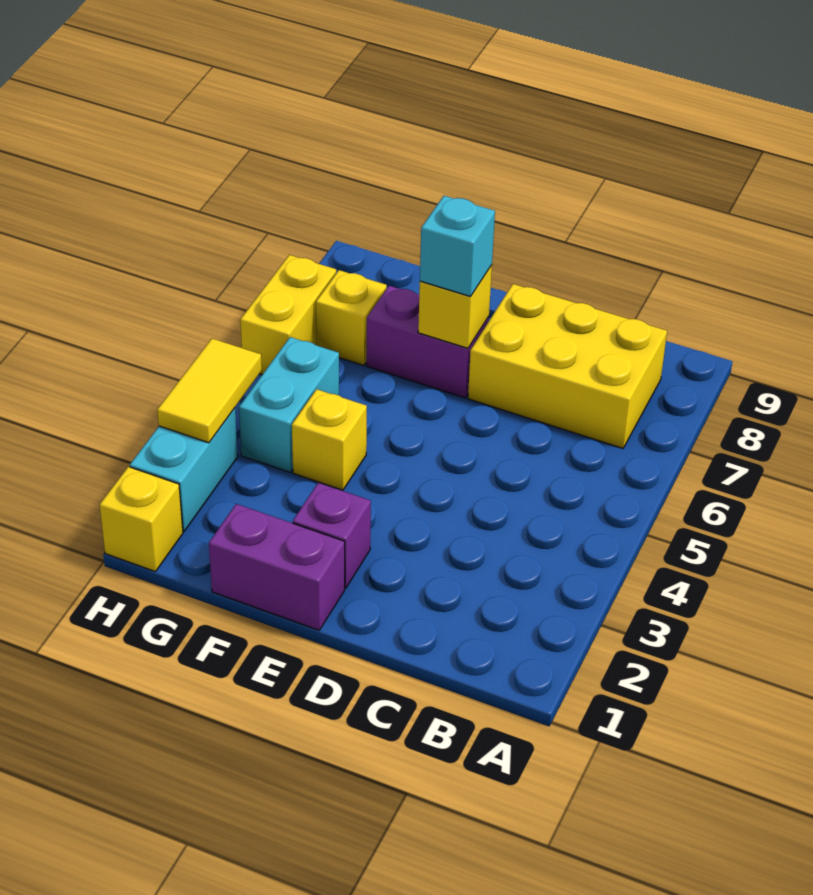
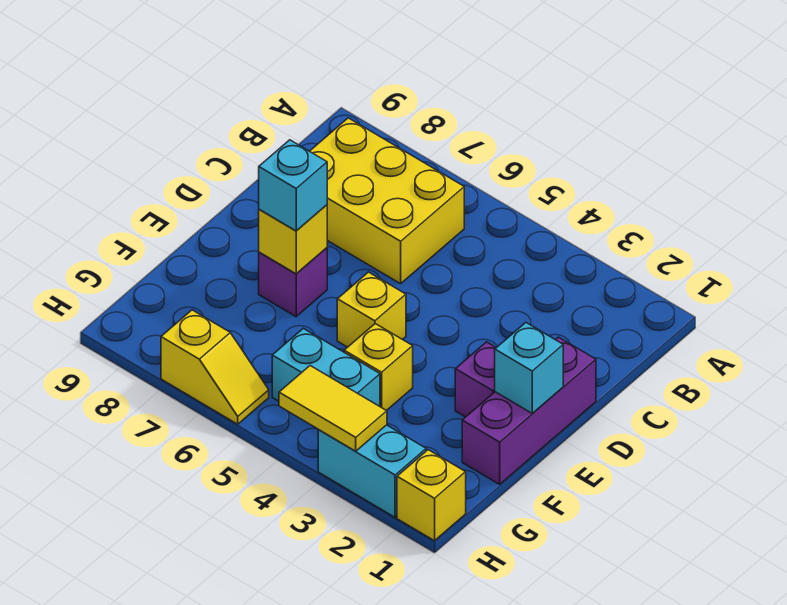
yellow 2x3 brick [468,284,667,448] -> yellow 2x3 brick turned to [310,118,464,284]
purple 1x2 brick [209,504,345,630] -> purple 1x3 brick [462,337,596,484]
none -> cyan 1x1 brick [495,323,563,413]
purple 1x2 brick [366,286,489,398] -> purple 1x1 brick [259,248,327,317]
yellow 1x1 brick [316,270,387,365] -> yellow 1x1 brick moved to [337,272,406,347]
yellow 1x2 brick [240,255,336,374] -> yellow 1x2 slope [161,310,269,424]

